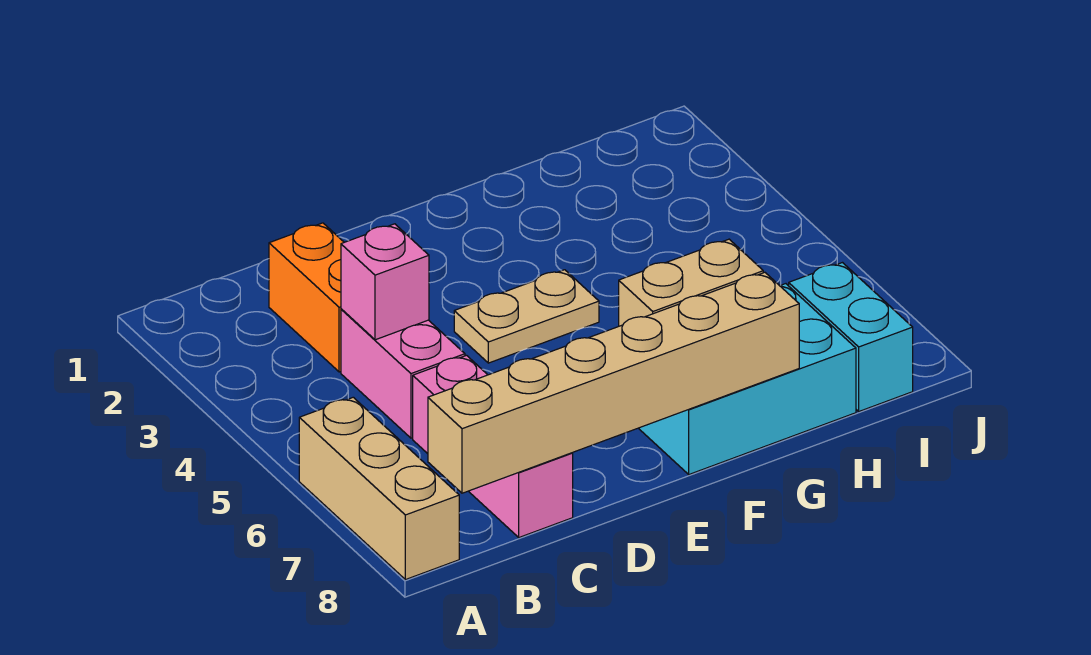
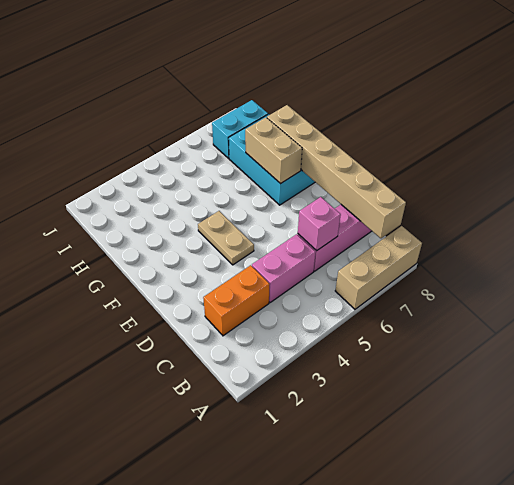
pink 1x1 brick [341,224,429,340] -> pink 1x1 brick moved to [298,197,341,251]

